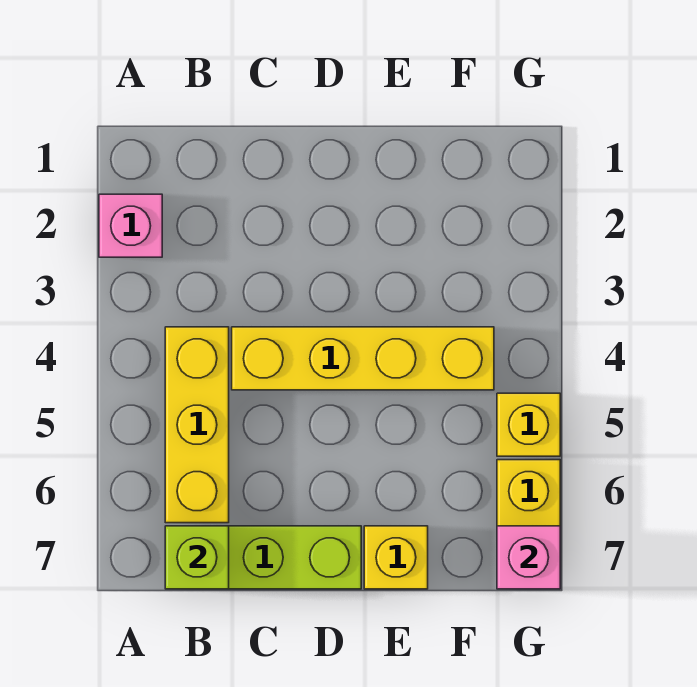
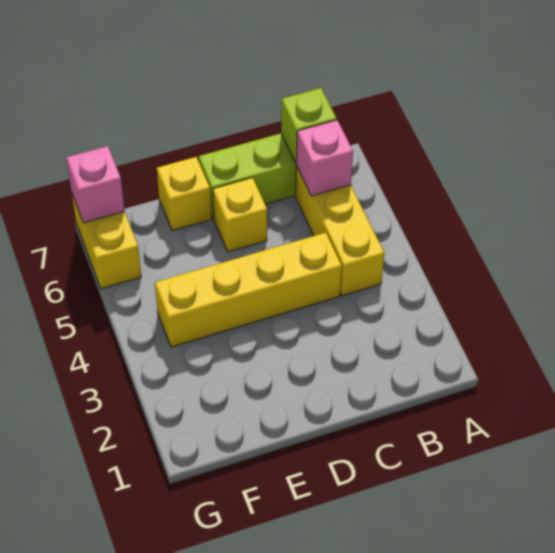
pink 1x1 brick [99,194,162,257] -> pink 1x1 brick moved to [296,120,353,196]
yellow 1x1 brick [497,393,560,456] -> yellow 1x1 brick moved to [213,178,267,252]

